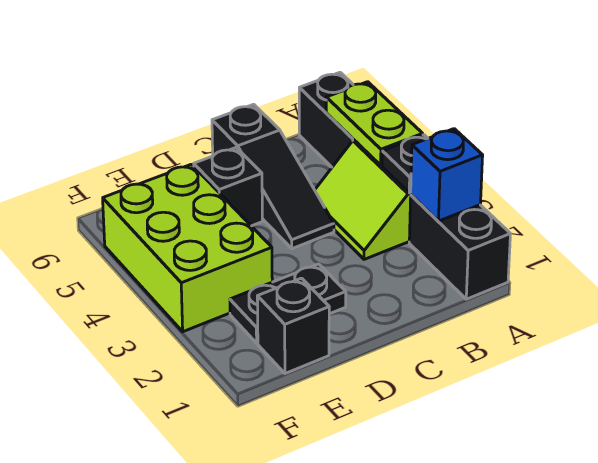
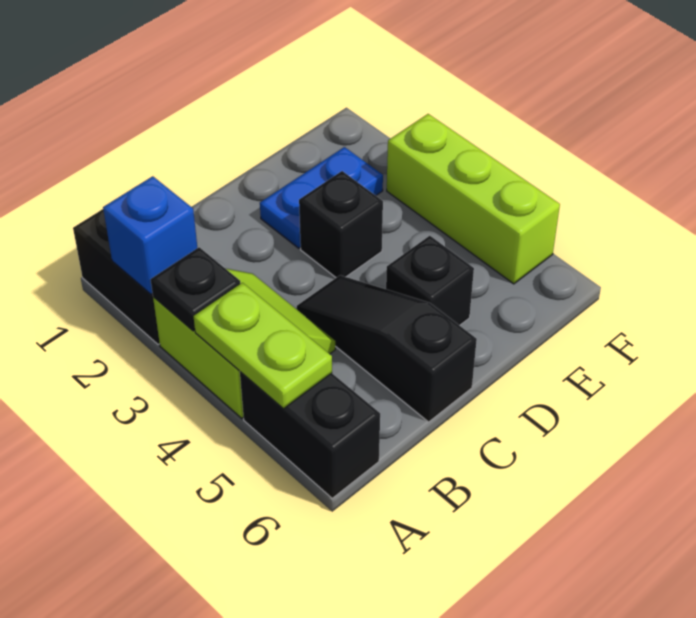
black 1x2 plate [230,264,346,343] -> blue 1x2 plate [260,147,383,248]
black 1x1 brick [257,278,329,374] -> black 1x1 brick moved to [299,171,383,278]
lime 2x3 brick [103,164,272,332] -> lime 1x3 brick [387,114,560,284]

